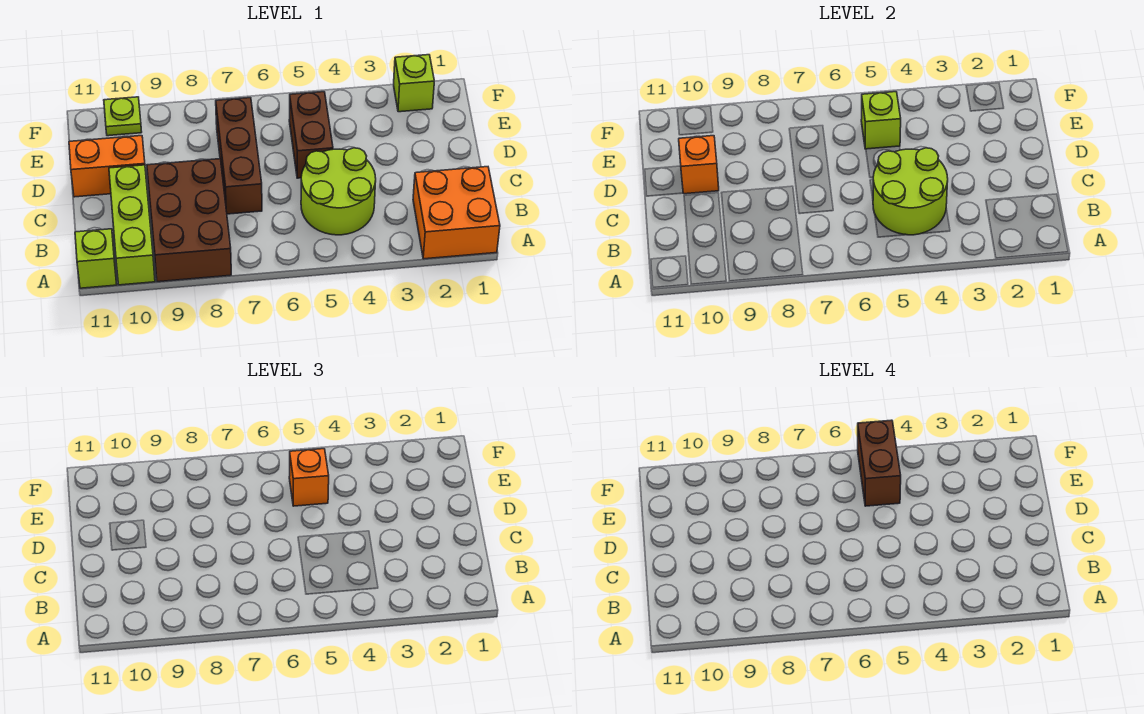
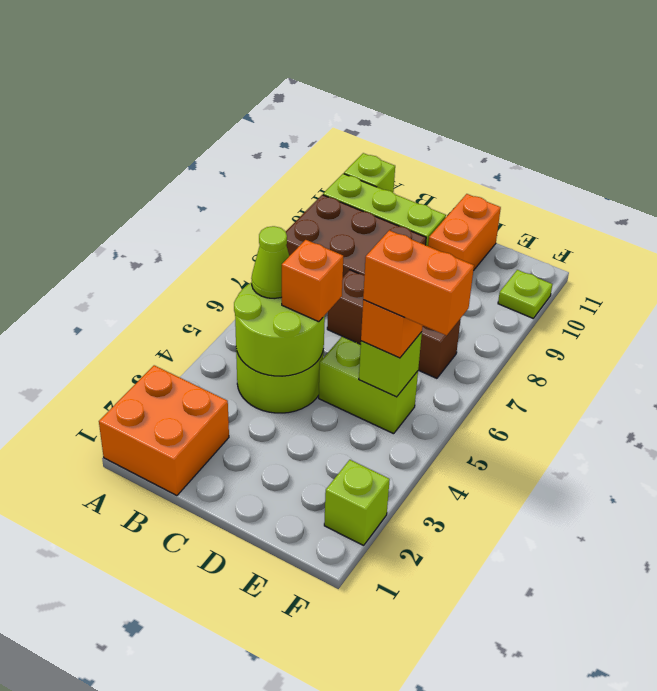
none -> lime 1x1 cone [251,226,289,299]
brown 1x2 brick [289,92,333,178] -> lime 1x2 brick [319,337,418,434]
orange 1x1 brick [679,136,719,194] -> orange 1x1 brick moved to [282,240,343,322]
brown 1x2 brick [858,420,901,506] -> orange 1x2 brick [363,230,474,336]

